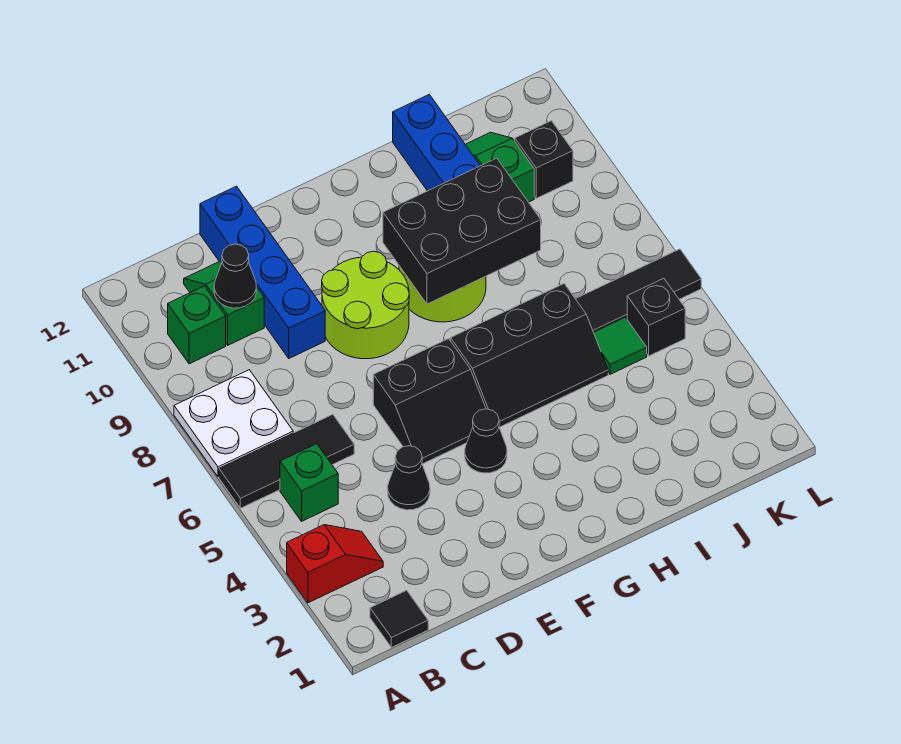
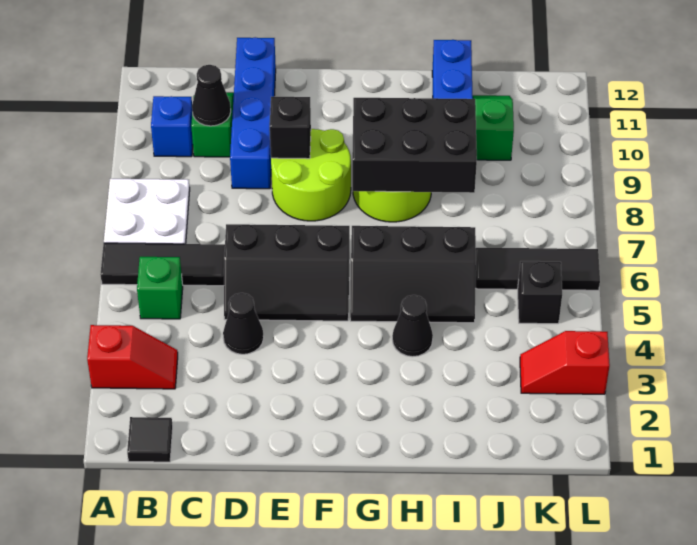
green 1x1 brick [168,286,226,364] -> blue 1x1 brick [151,96,193,157]
black 2x2 slope [373,339,486,464] -> black 2x3 slope [224,224,350,321]
black 1x1 cone [465,409,507,473] -> black 1x1 cone moved to [392,295,433,357]
green 1x1 tile [594,317,647,374] -> none
none -> red 1x2 slope [520,331,610,394]
black 1x1 brick [515,121,573,198] -> black 1x1 brick moved to [270,97,311,159]

